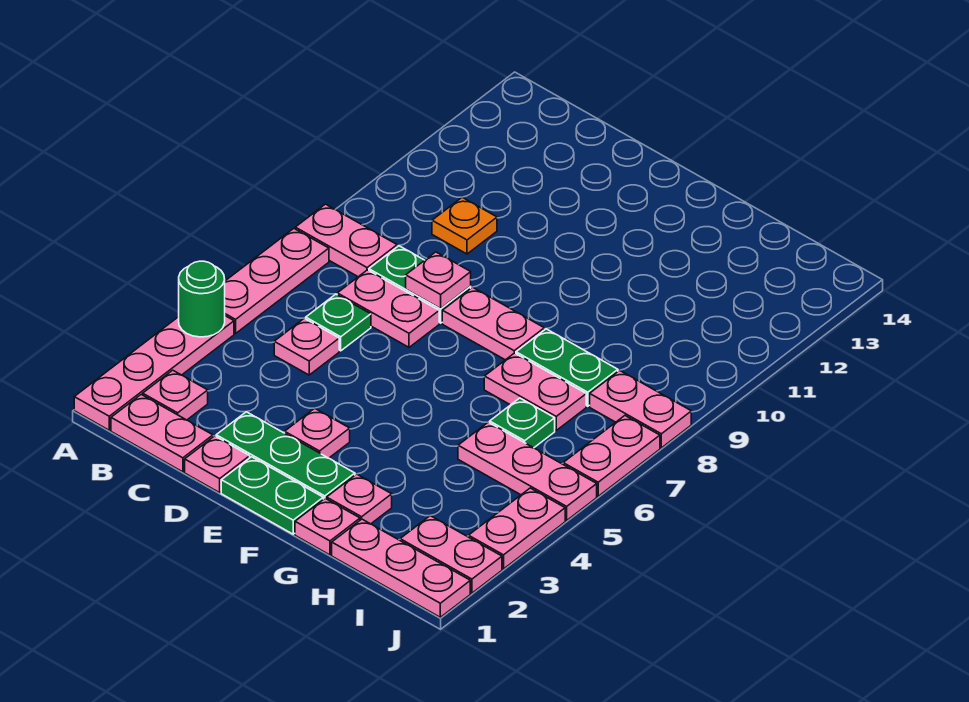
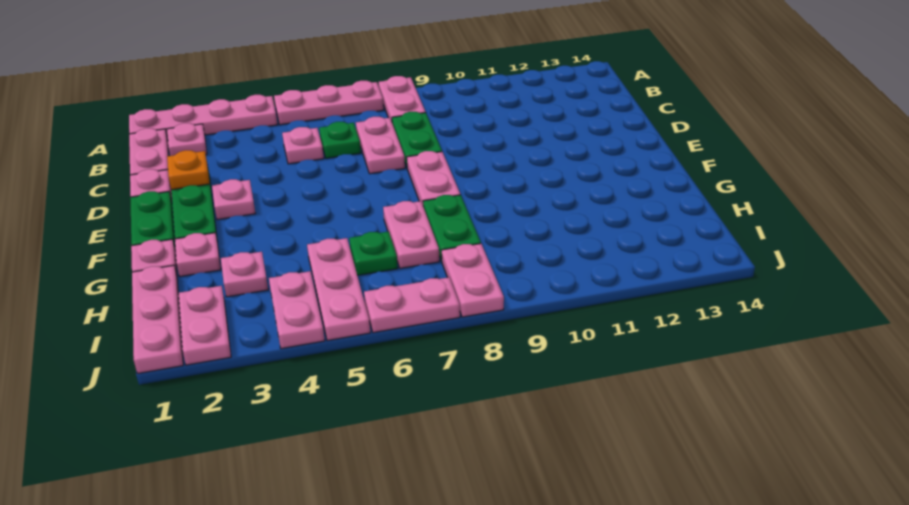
green 1x1 round brick [179,261,225,337] -> none
orange 1x1 plate [432,197,497,254] -> orange 1x1 plate moved to [167,150,210,190]
pink 1x1 plate [406,252,471,309] -> pink 1x1 plate moved to [221,252,268,297]
pink 1x2 plate [469,488,565,569] -> pink 1x2 plate turned to [269,271,325,349]

